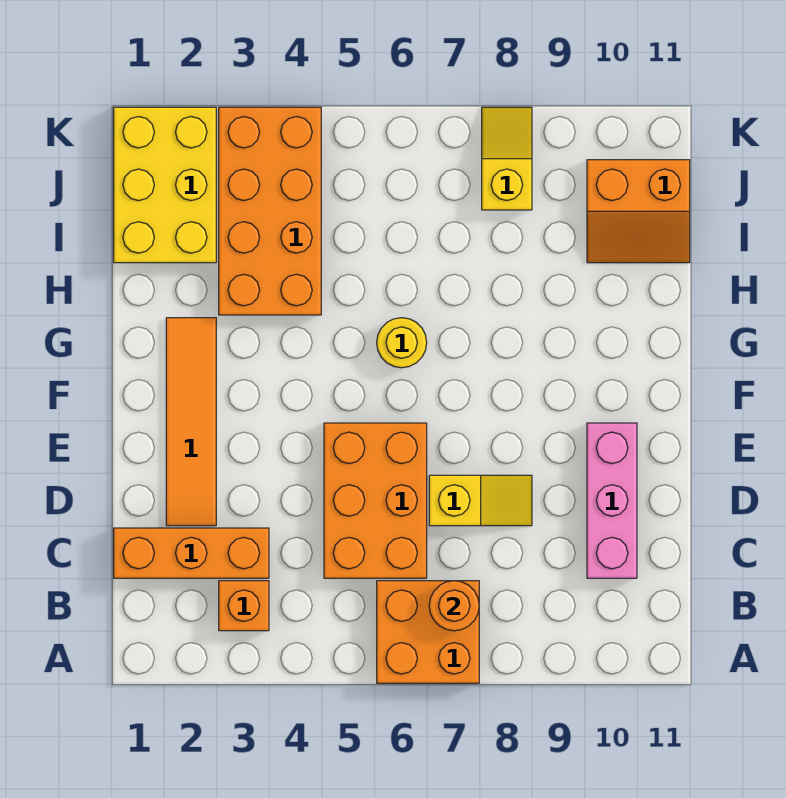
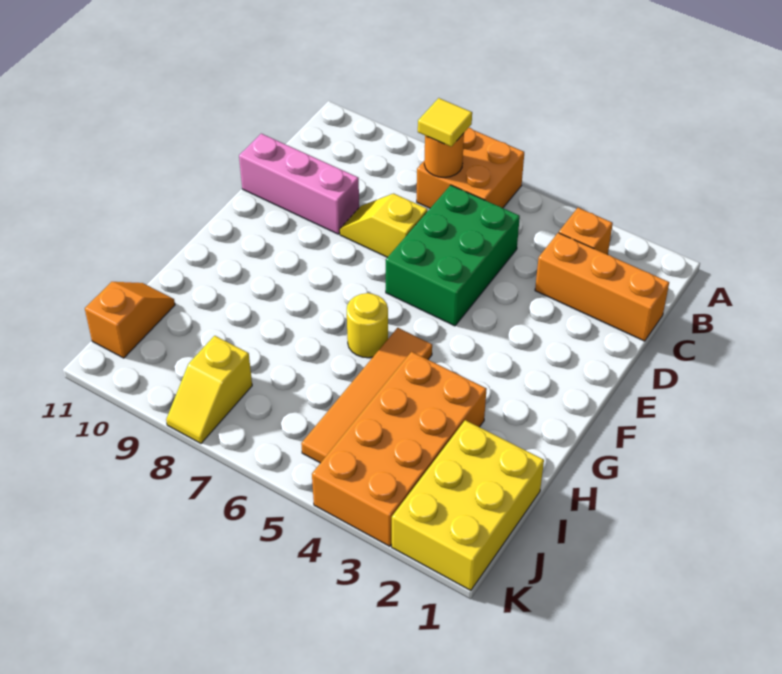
none -> yellow 1x1 tile [418,98,472,147]
orange 2x3 brick [324,423,427,578] -> green 2x3 brick [386,185,520,326]
pink 1x3 brick [587,423,637,578] -> pink 1x3 brick turned to [239,134,359,234]
orange 1x4 tile [166,318,216,526] -> orange 1x4 tile moved to [301,328,432,463]
orange 2x2 slope [587,160,690,263] -> orange 1x2 slope [85,282,175,358]

